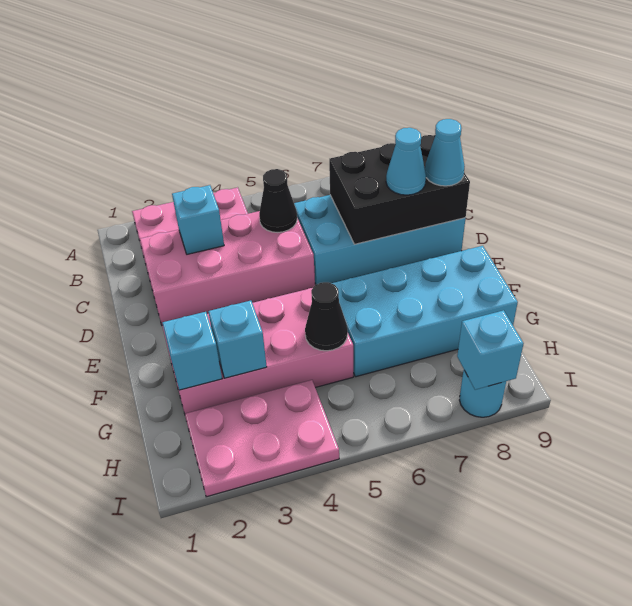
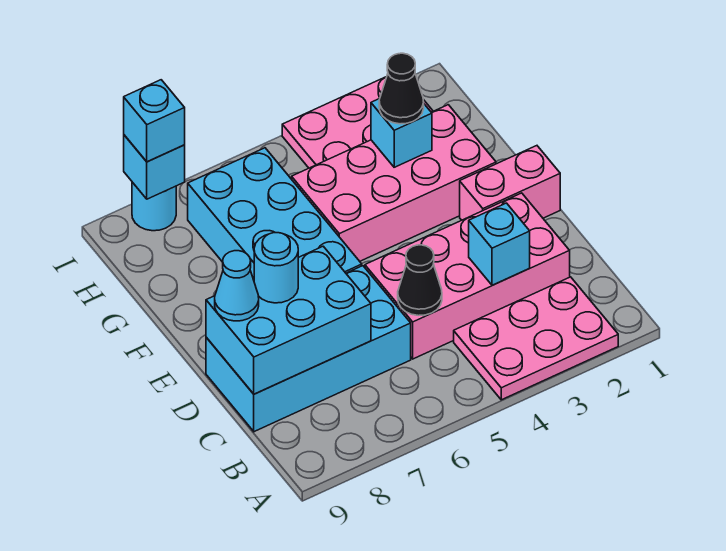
black 2x3 brick [329,135,470,244] -> cyan 2x3 brick [206,246,371,394]
cyan 1x1 cone [386,128,426,195] -> cyan 1x1 round brick [254,233,298,303]
none -> pink 1x2 brick [460,146,560,220]
cyan 2x4 brick [331,246,518,377] -> cyan 2x4 brick turned to [188,148,362,278]
cyan 1x1 brick [163,312,222,390] -> cyan 1x1 brick moved to [124,80,185,162]
black 1x1 cone [305,282,348,351] -> black 1x1 cone moved to [379,53,424,124]

